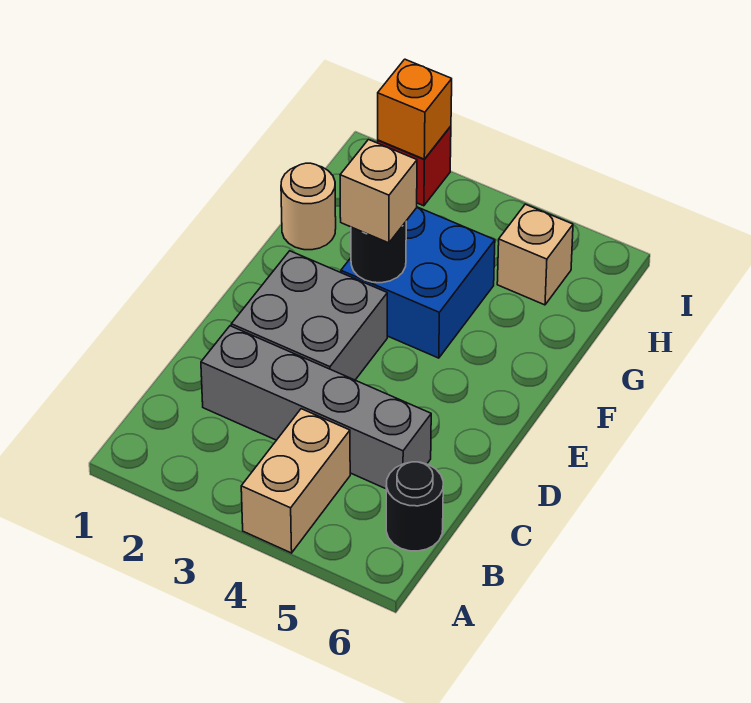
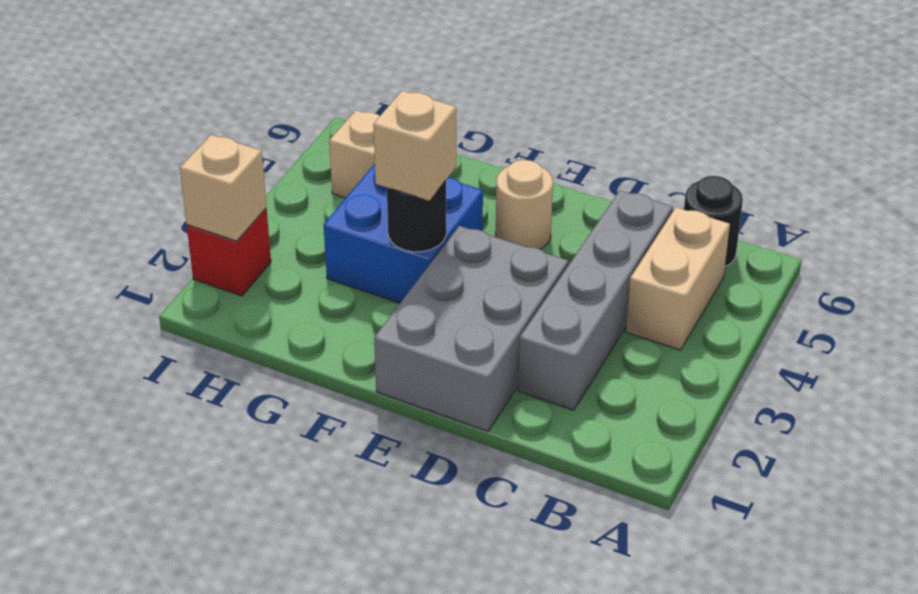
tan 1x2 brick [241,409,350,553] -> tan 1x2 brick turned to [626,207,730,350]
grey 2x2 brick [231,251,387,380] -> grey 2x3 brick [374,226,568,431]
tan 1x1 round brick [281,163,336,250] -> tan 1x1 round brick moved to [496,160,553,249]
orange 1x1 brick [378,59,452,159] -> tan 1x1 brick [180,135,266,241]

